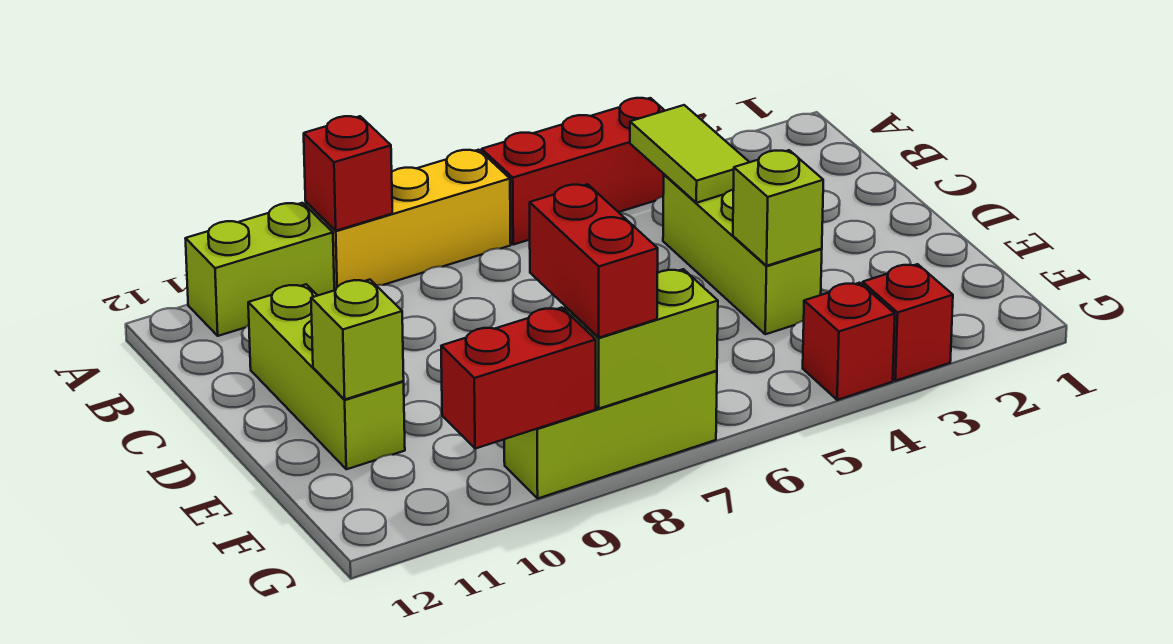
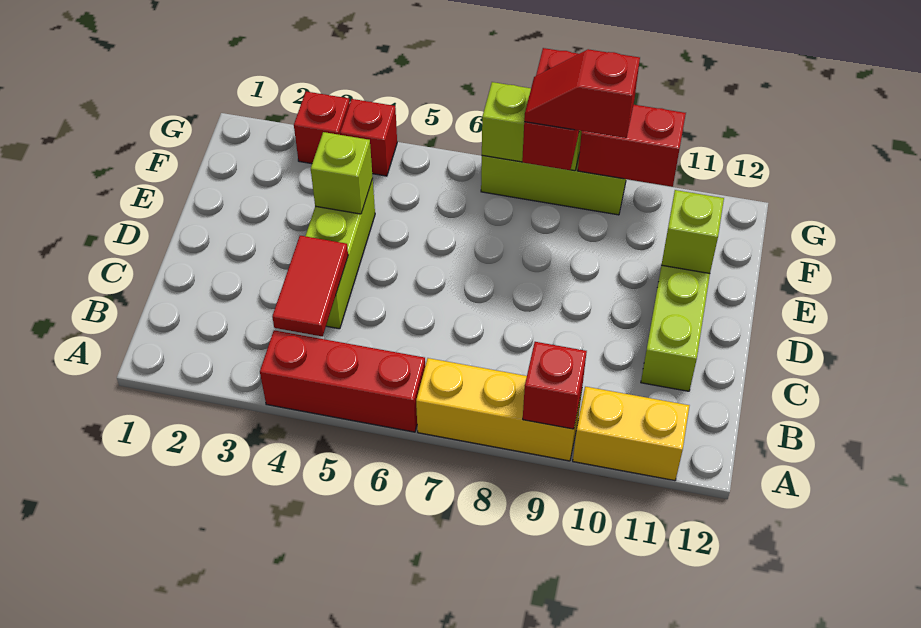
lime 1x2 brick [185,203,334,336] -> yellow 1x2 brick [573,387,689,481]
lime 1x2 tile [630,105,749,203] -> red 1x2 tile [272,236,348,336]
none -> red 1x2 slope [524,49,640,138]

